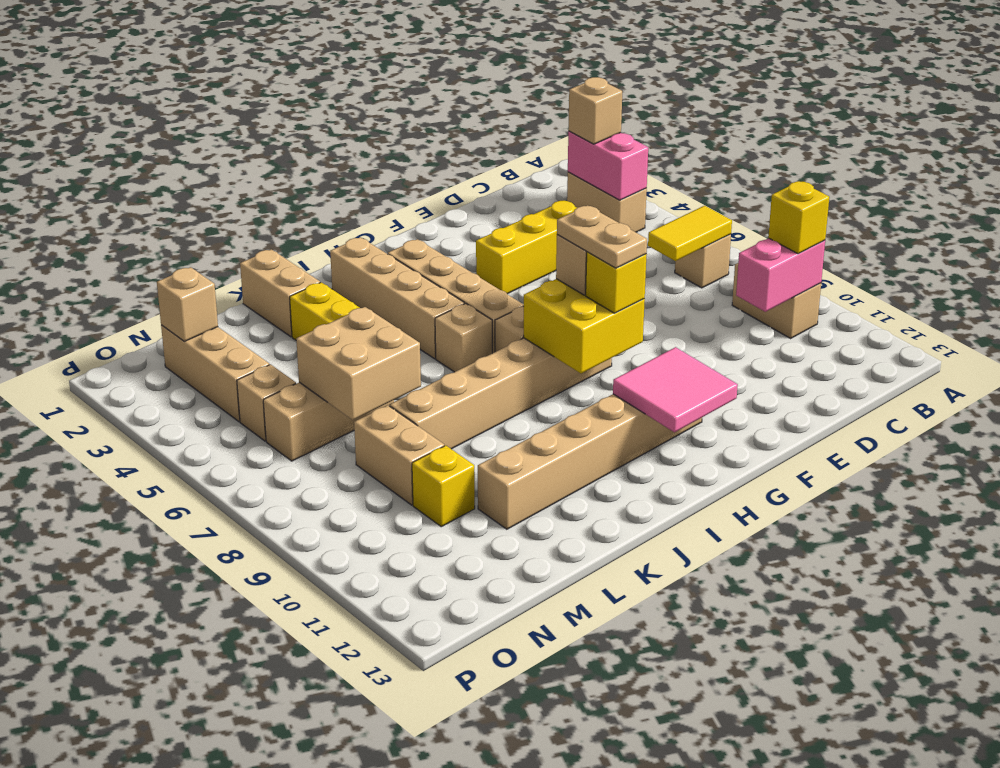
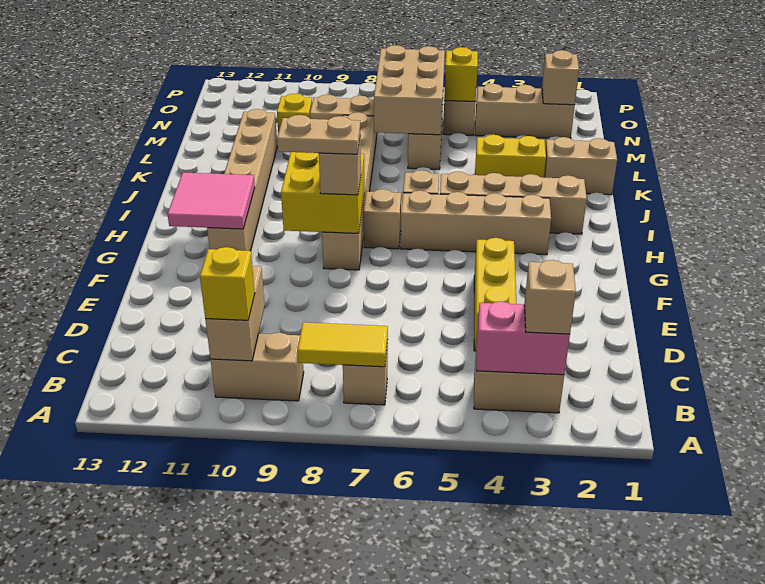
yellow 1x2 tile [648,206,732,261] -> yellow 1x2 tile turned to [298,322,388,367]
pink 1x2 brick [736,238,825,312] -> tan 1x2 brick [205,266,265,361]
yellow 1x1 brick [586,252,647,313] -> yellow 1x1 brick moved to [444,47,478,101]
tan 2x2 brick [296,307,421,420] -> tan 2x3 brick [374,45,445,135]

